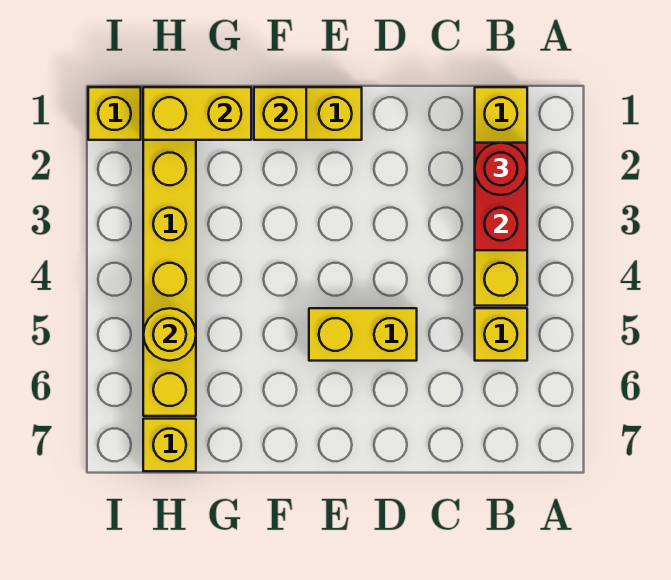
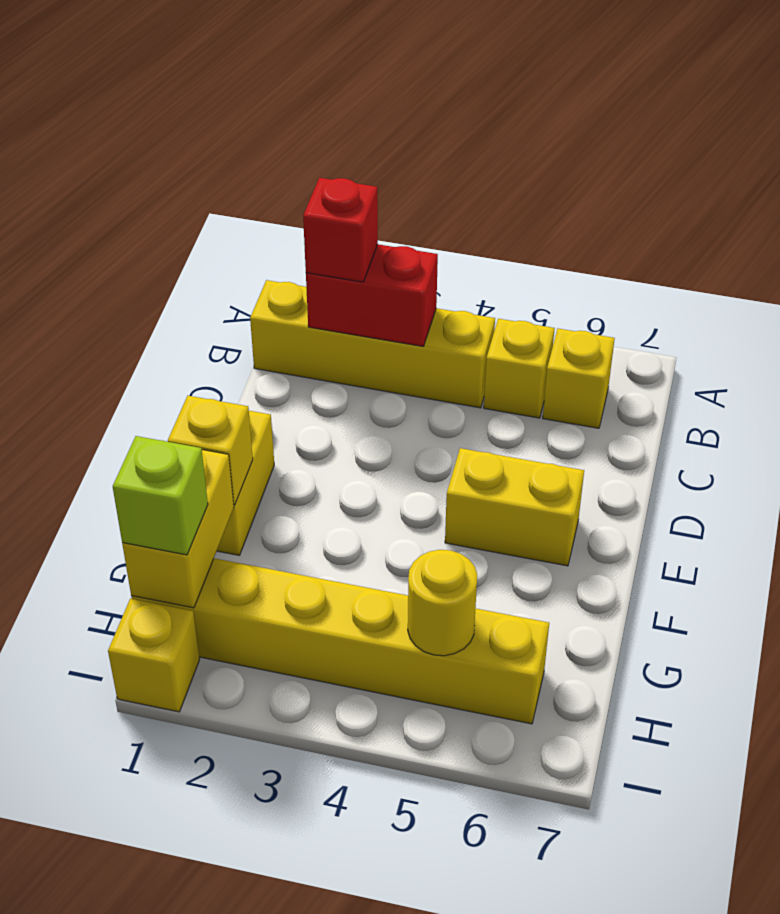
red 1x1 round brick [475,143,527,195] -> red 1x1 brick [303,178,378,282]
yellow 1x2 brick [309,308,417,361] -> yellow 1x2 brick turned to [445,448,584,566]
none -> lime 1x1 brick [113,436,208,555]
yellow 1x1 brick [143,419,196,471] -> yellow 1x1 brick moved to [543,329,615,428]

